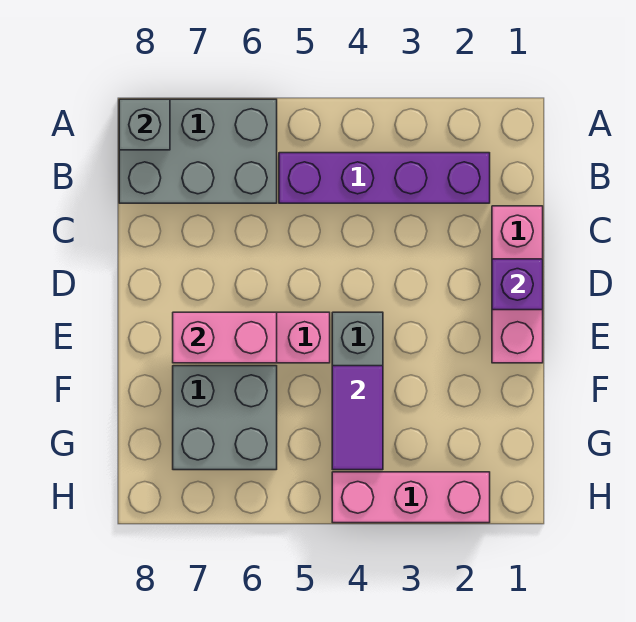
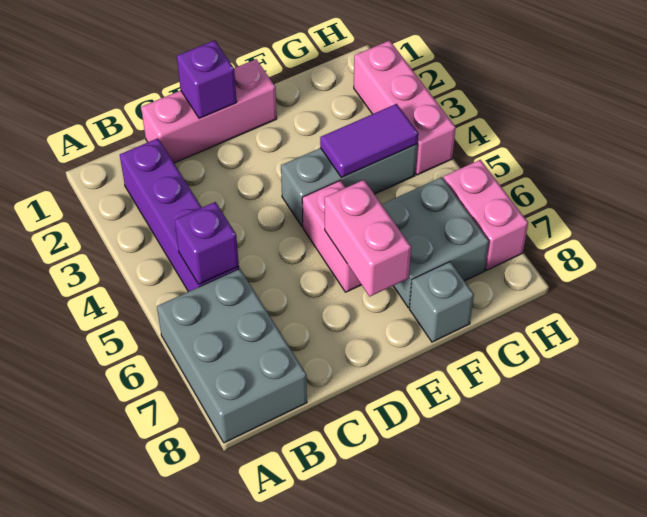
grey 1x1 brick [119,99,170,150] -> grey 1x1 brick moved to [409,262,474,342]
none -> purple 1x1 brick [175,202,239,284]
none -> pink 1x2 brick [443,160,528,270]

